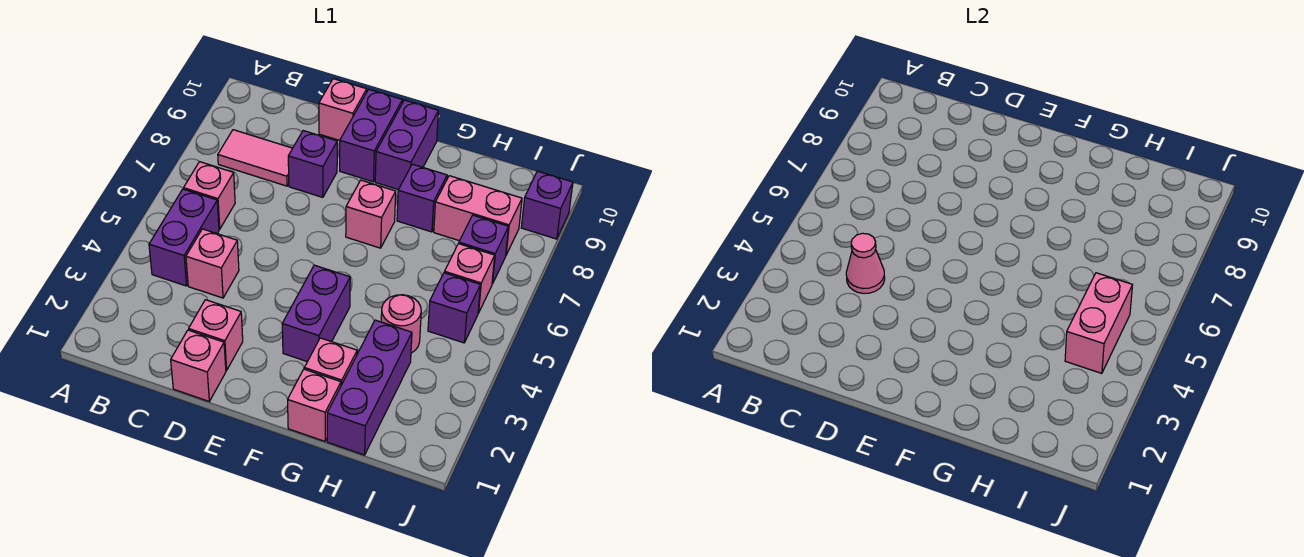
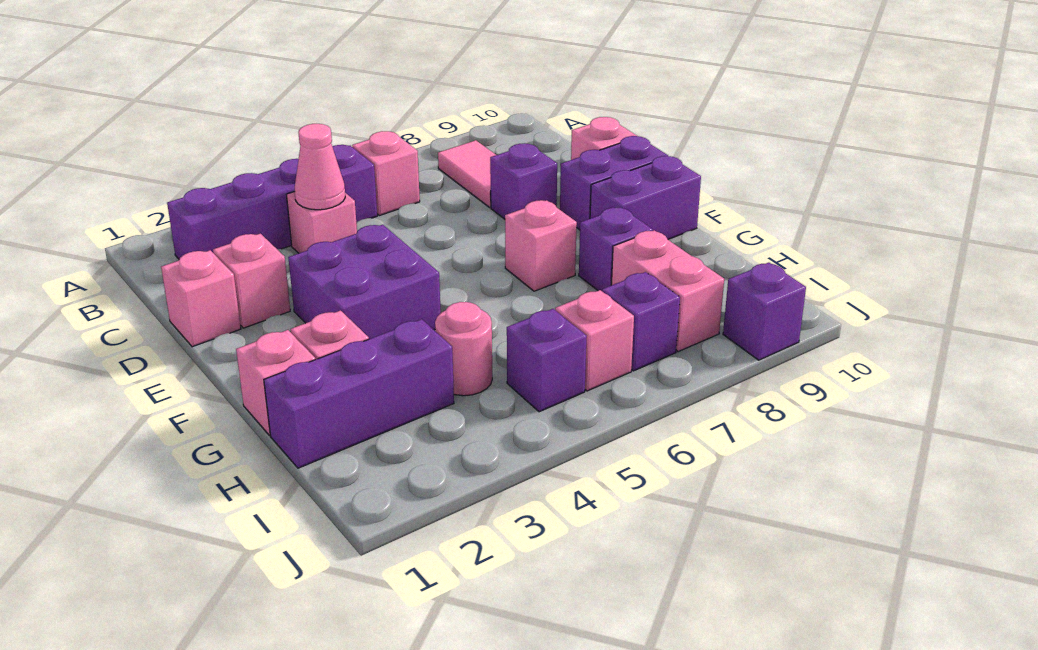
purple 1x2 brick [149,189,219,286] -> purple 1x4 brick [167,145,377,259]
purple 1x2 brick [282,265,350,362] -> purple 2x2 brick [288,225,441,339]
pink 1x2 brick [1065,273,1133,373] -> none

